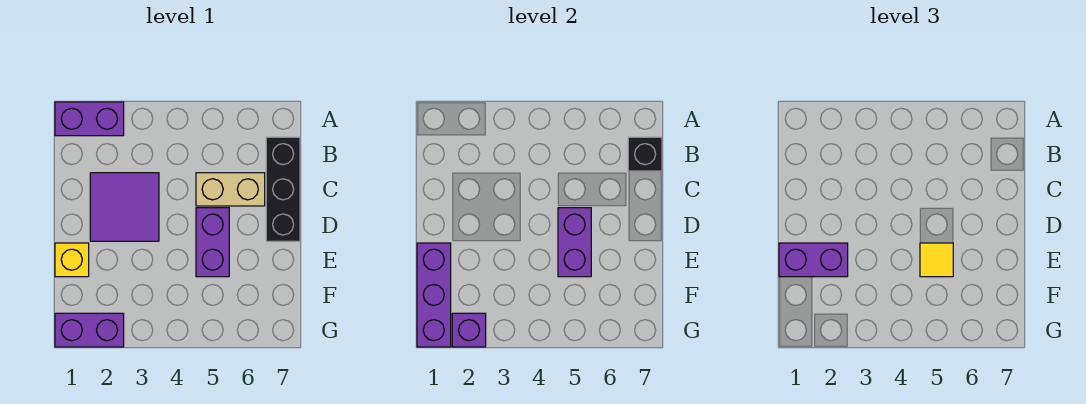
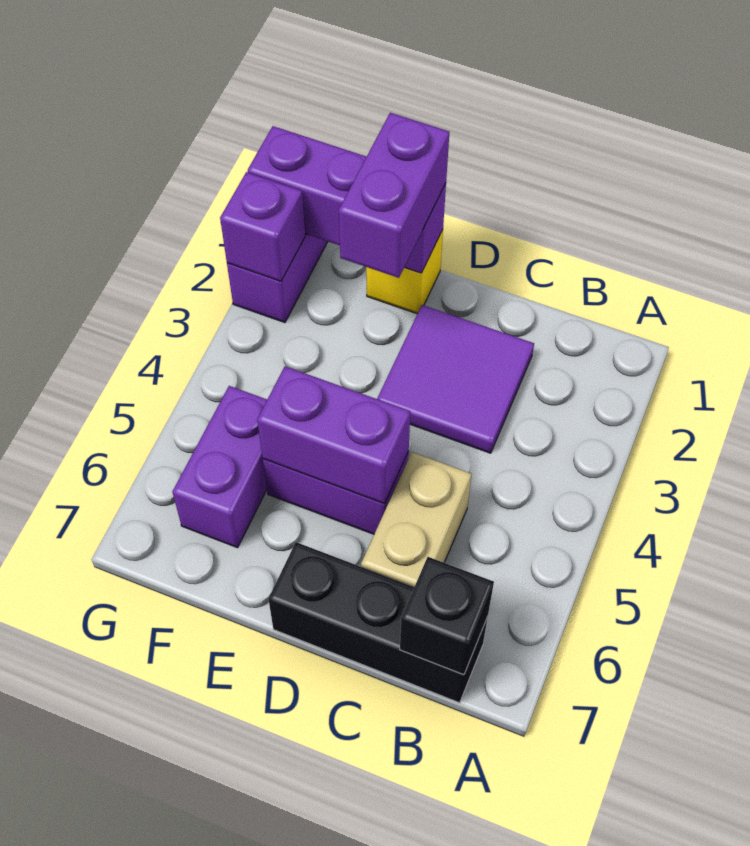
purple 1x2 brick [55,102,124,136] -> purple 1x2 brick moved to [172,386,267,548]
yellow 1x1 tile [920,243,953,277] -> none

